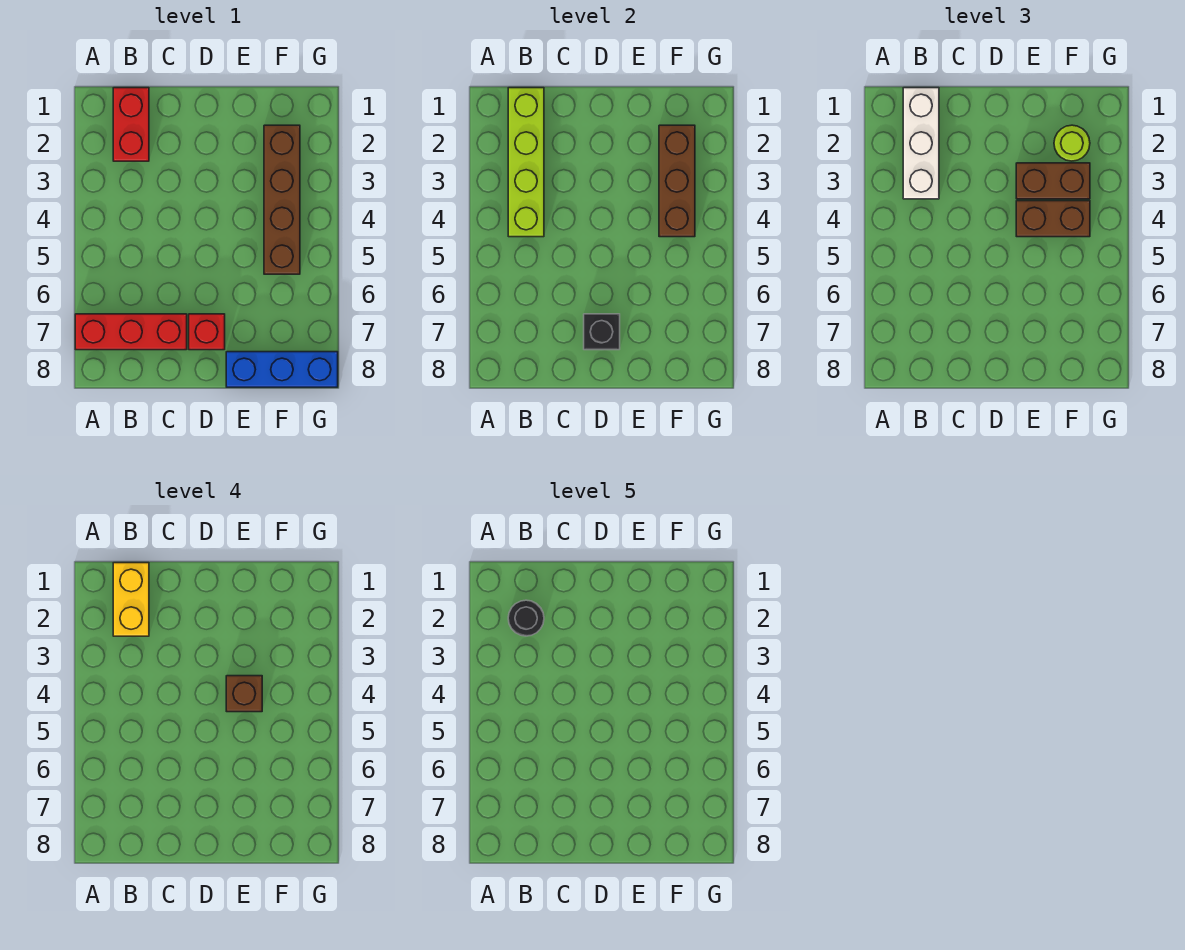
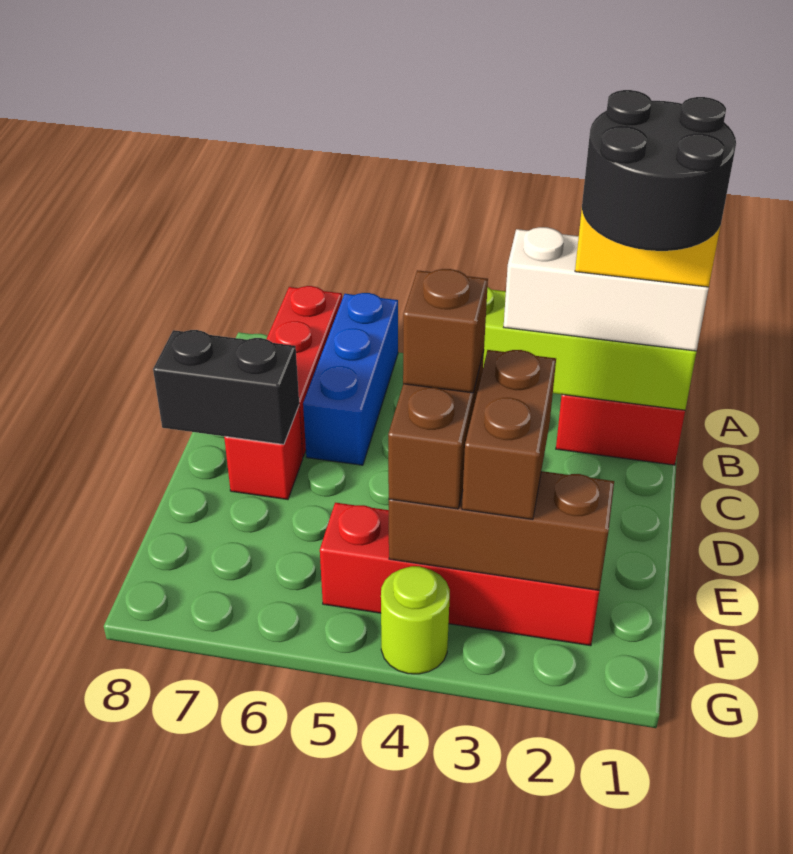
black 1x1 round brick [508,600,544,636] -> black 2x2 round brick [582,90,736,251]
black 1x1 brick [584,314,620,350] -> black 1x2 brick [153,330,299,444]
blue 1x3 brick [226,352,338,387] -> blue 1x3 brick moved to [303,293,398,465]
brown 1x4 brick [264,125,300,274] -> red 1x4 brick [320,503,600,646]
lime 1x1 round brick [1054,125,1090,161] -> lime 1x1 round brick moved to [381,566,450,674]

